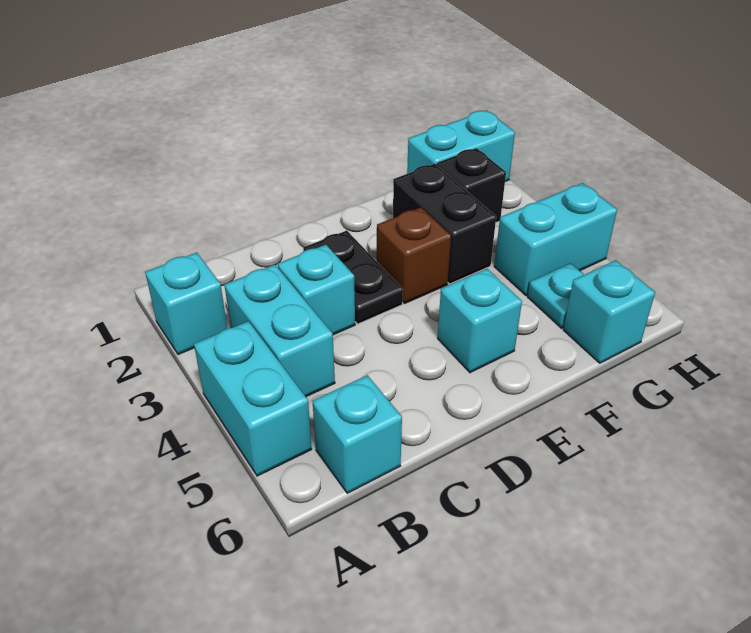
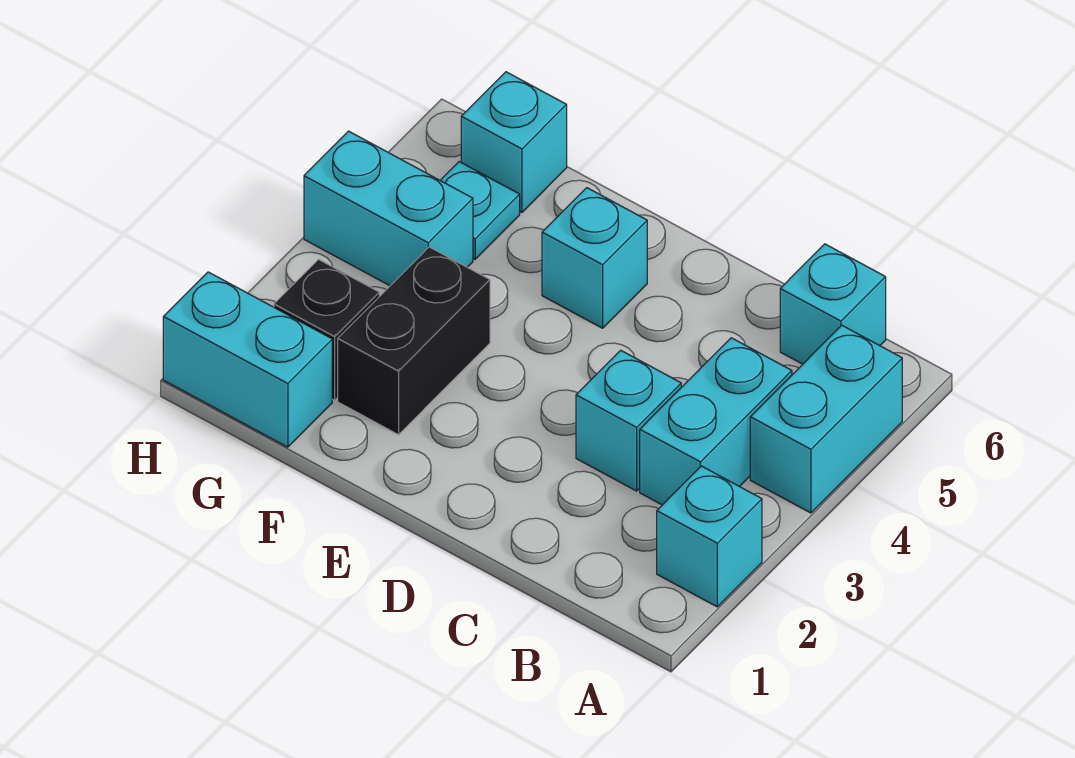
black 1x2 plate [303,231,403,324] -> none
brown 1x1 brick [377,207,451,303] -> none

